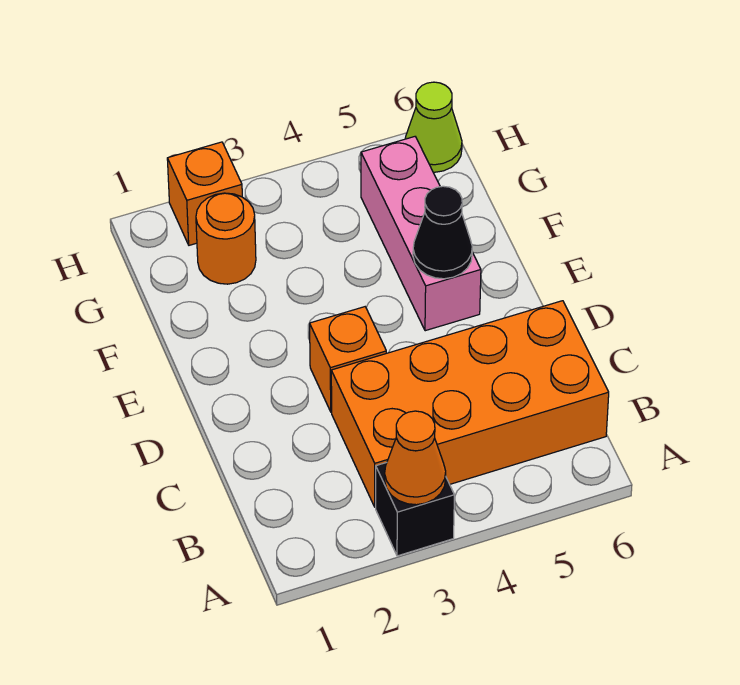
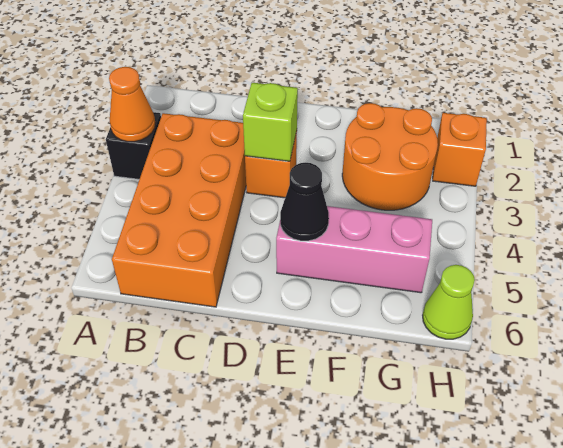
none -> lime 1x1 brick [243,83,298,161]
orange 1x1 round brick [196,193,256,284] -> orange 2x2 round brick [342,103,438,210]

